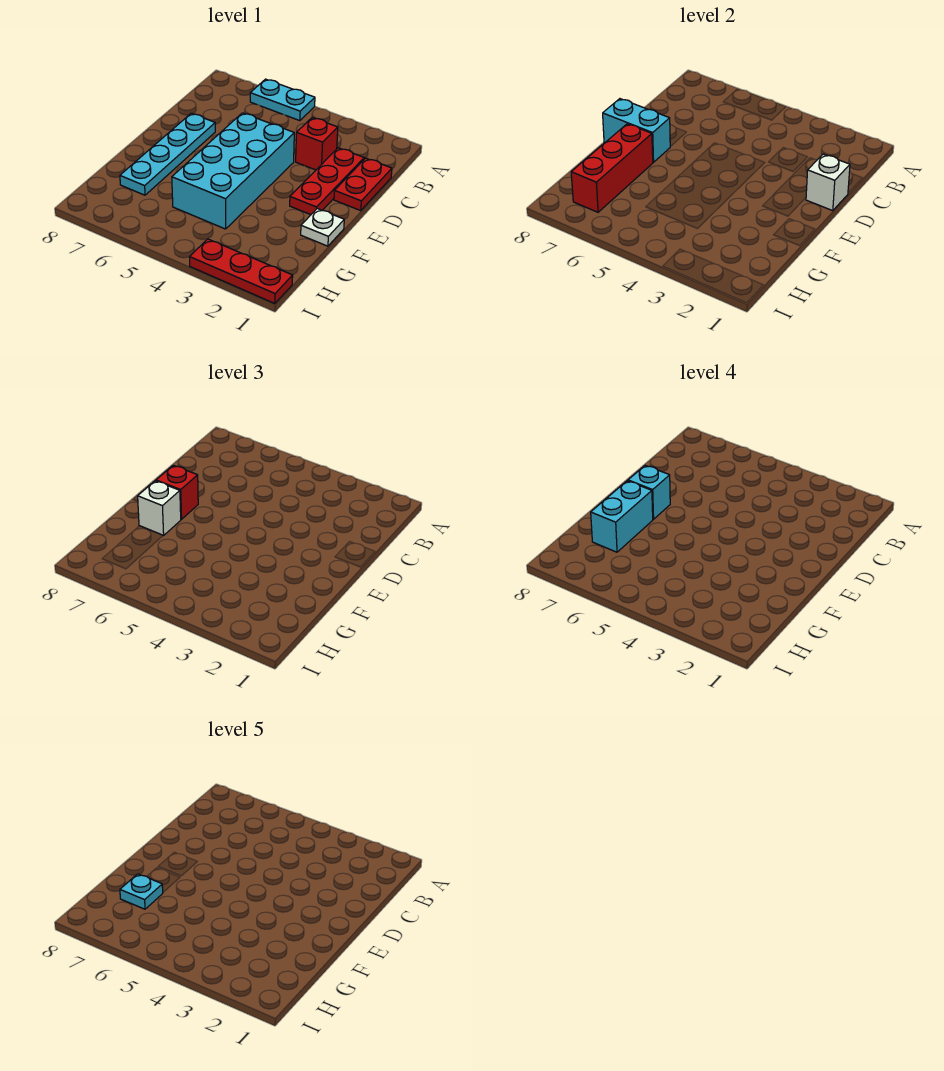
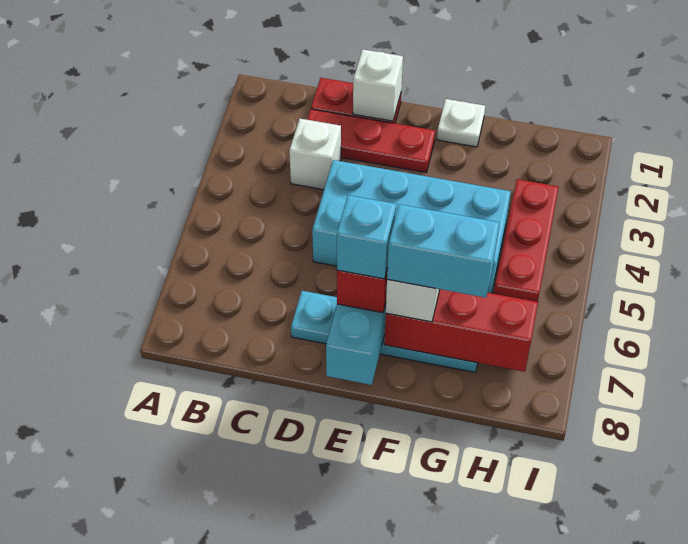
cyan 1x2 plate [250,79,315,121] -> none
red 1x1 brick [296,118,338,170] -> white 1x1 brick [289,119,341,190]
cyan 1x1 plate [120,874,163,909] -> none
red 1x3 plate [190,239,293,303] -> red 1x3 plate moved to [494,179,559,302]

